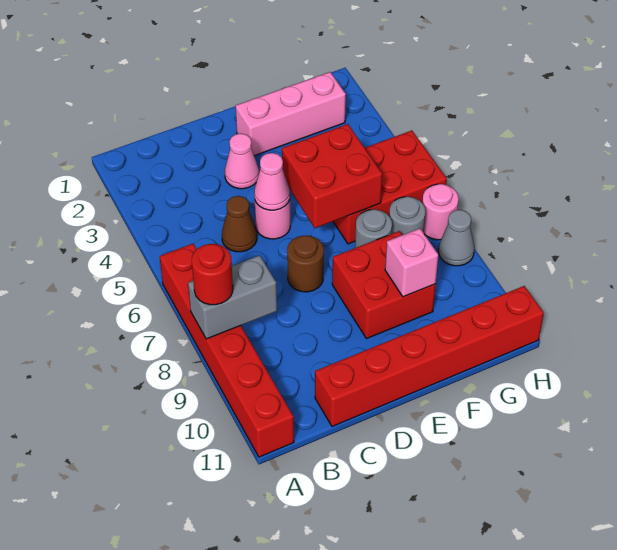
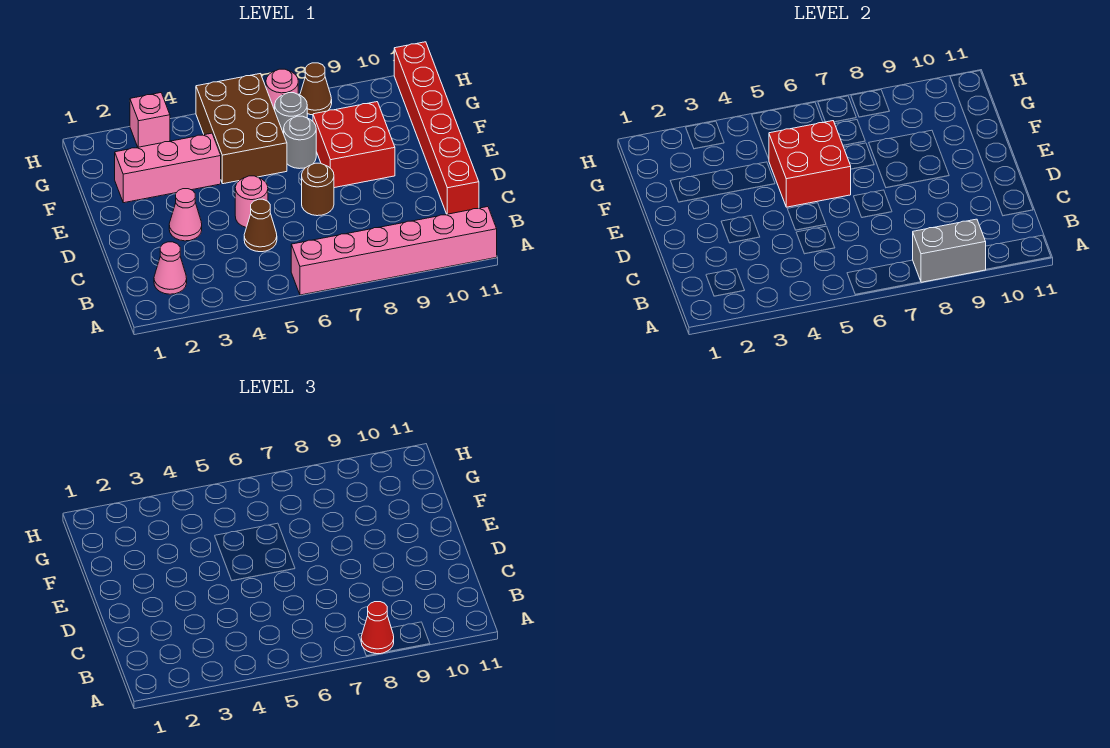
red 1x6 brick [160,244,294,457] -> pink 1x6 brick [291,207,497,295]
grey 1x2 brick [188,255,277,339] -> grey 1x2 brick turned to [913,219,986,282]
red 1x1 round brick [192,244,233,305] -> red 1x1 cone [361,602,394,654]
pink 1x1 cone [254,153,290,210] -> pink 1x1 cone moved to [154,242,187,294]
pink 1x3 brick [236,72,346,156] -> pink 1x3 brick turned to [115,133,221,203]
red 2x3 brick [333,131,447,244] -> brown 2x3 brick [196,74,287,184]
pink 1x1 brick [385,228,438,297] -> pink 1x1 brick moved to [130,93,170,147]
grey 1x1 cone [438,210,474,266] -> brown 1x1 cone [300,63,332,115]

